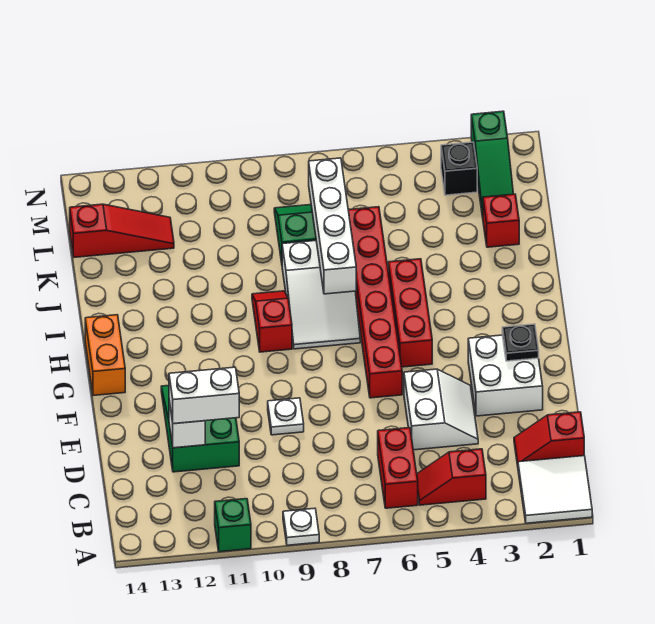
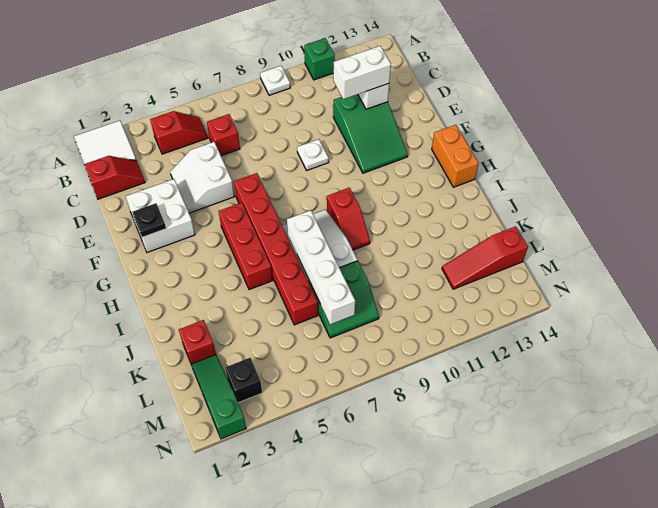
red 1x2 brick [378,428,418,508] -> red 1x1 brick [207,114,240,156]

